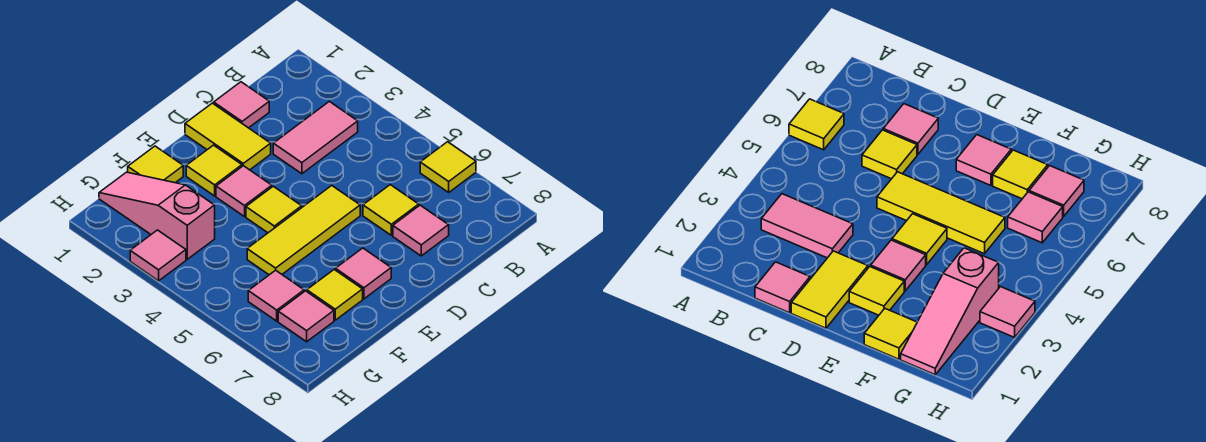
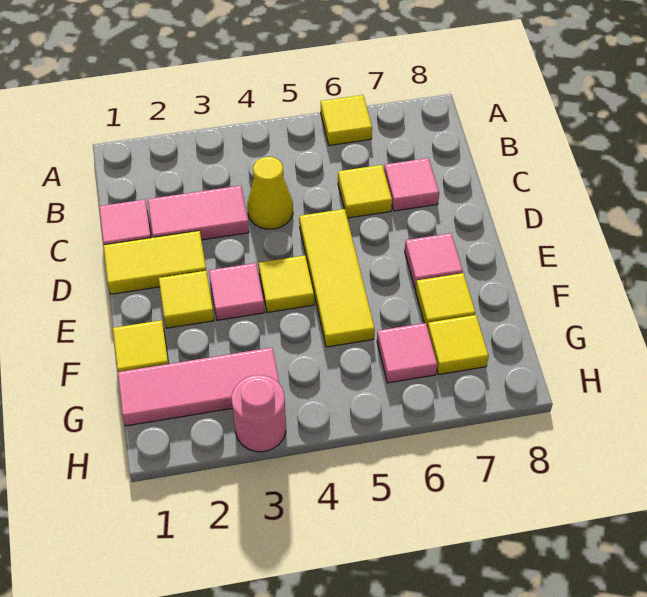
pink 1x2 tile [273,101,358,174] -> pink 1x2 tile turned to [148,186,249,240]
none -> yellow 1x1 cone [247,157,293,229]
pink 1x3 slope [99,172,215,259] -> pink 1x3 tile [118,348,279,426]
pink 1x1 tile [278,291,334,342] -> yellow 1x1 tile [427,315,489,375]
pink 1x1 tile [130,230,186,281] -> pink 1x1 round brick [232,375,286,452]

